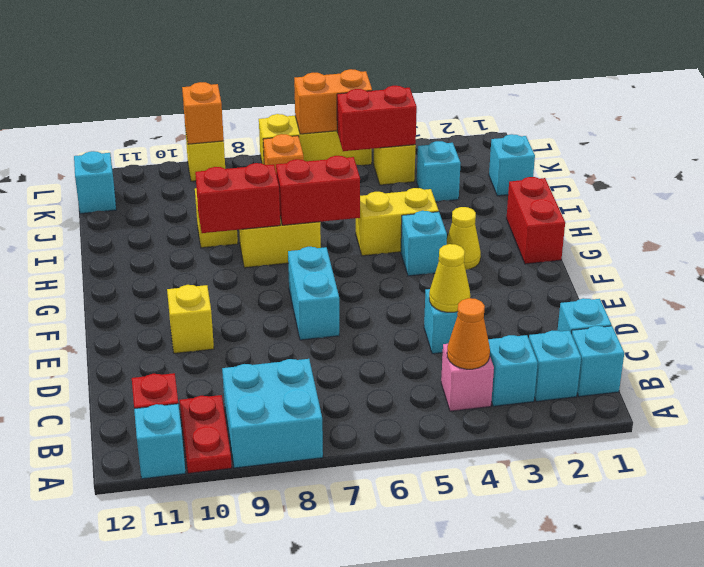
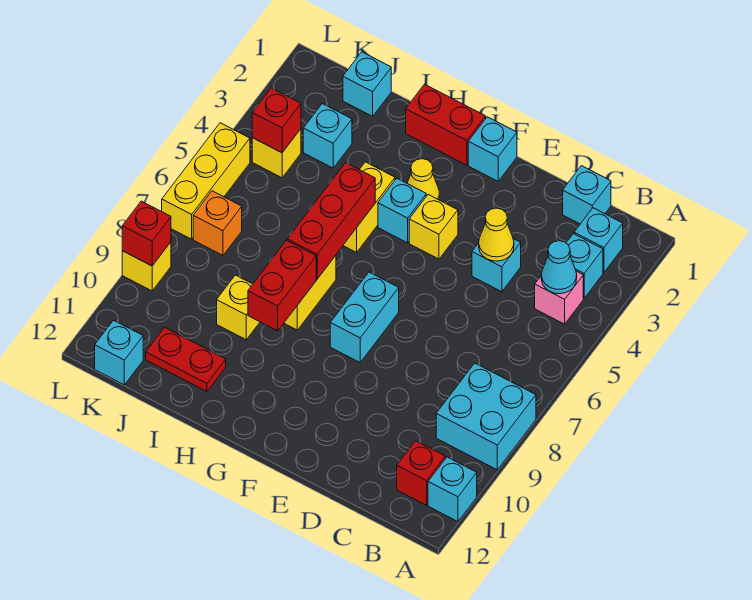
red 1x2 plate [180,395,232,473] -> red 1x2 plate moved to [146,327,226,392]
cyan 1x1 brick [572,326,624,397] -> cyan 1x1 brick moved to [468,117,517,181]
orange 1x1 cone [447,298,490,369] -> cyan 1x1 cone [541,241,577,294]
cyan 1x2 brick [288,247,339,340] -> cyan 1x2 brick turned to [330,272,399,362]
yellow 1x1 brick [167,285,214,353] -> yellow 1x1 brick moved to [409,195,458,259]
red 1x2 brick [276,156,360,225] -> red 1x3 brick [287,163,375,279]
red 1x2 brick [337,86,417,151] -> red 1x1 brick [252,88,301,153]
orange 1x2 brick [294,69,372,134] -> none
orange 1x1 brick [182,82,224,144] -> red 1x1 brick [122,201,171,266]

